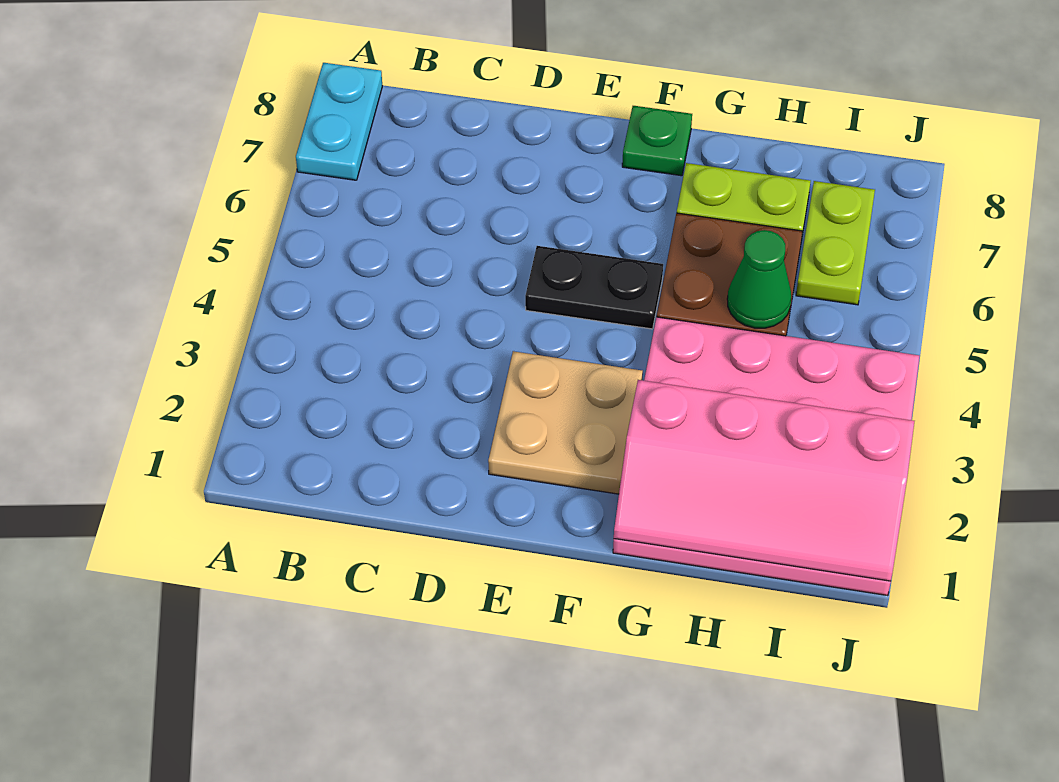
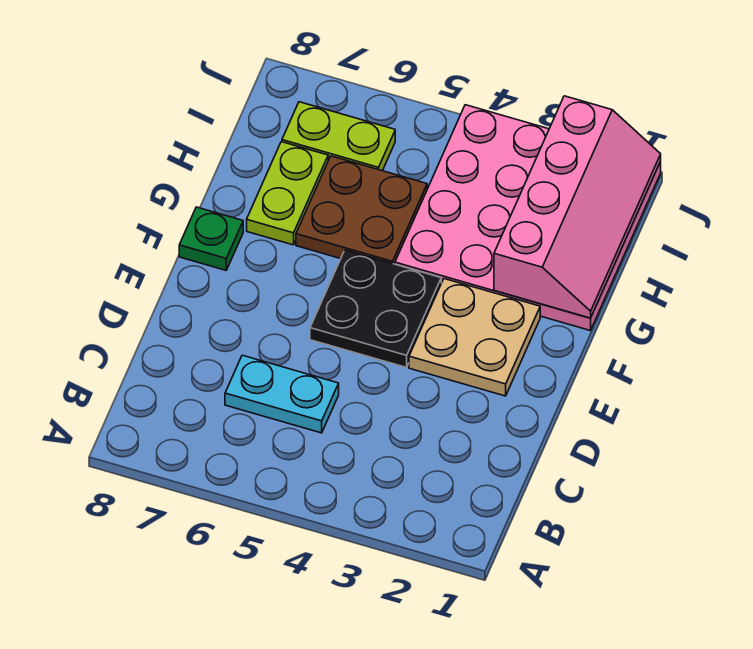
cyan 1x2 plate [296,63,382,180] -> cyan 1x2 plate moved to [225,355,339,433]
black 1x2 plate [525,246,663,329] -> black 2x2 plate [310,250,441,367]
green 1x1 cone [727,230,791,328] -> none

